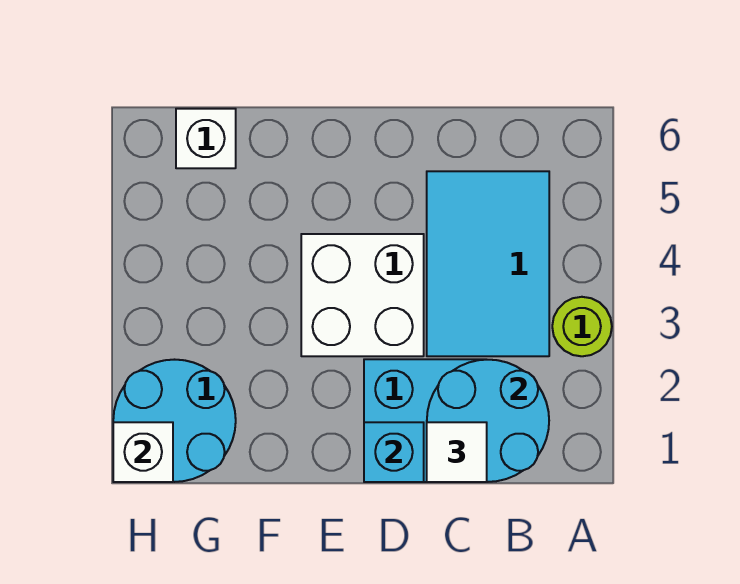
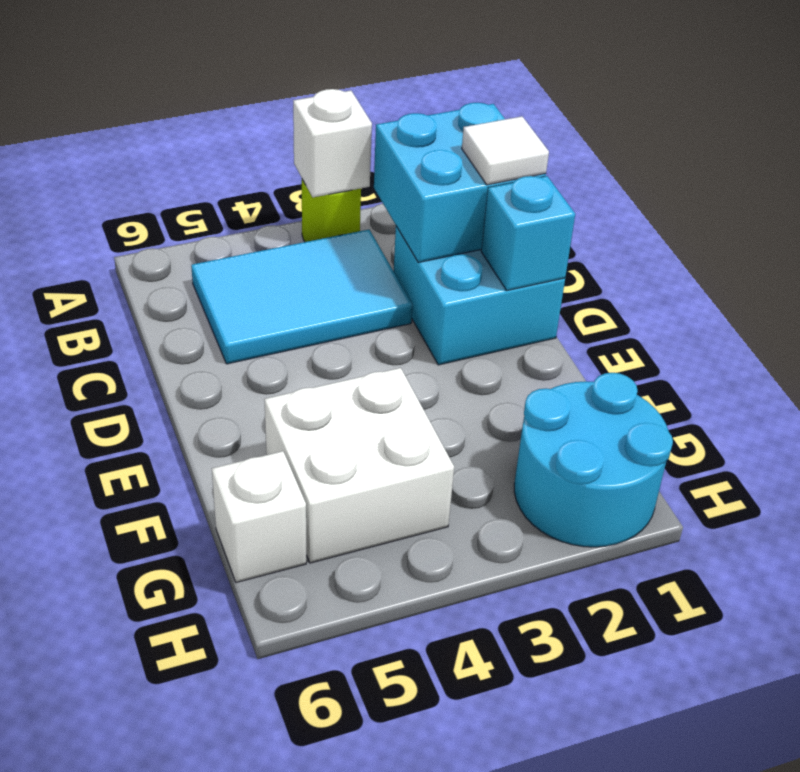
cyan 2x2 round brick [427,360,549,482] -> cyan 2x2 brick [374,103,546,262]
white 2x2 brick [301,234,424,356] -> white 2x2 brick moved to [264,368,454,563]
white 1x1 brick [113,422,173,482] -> white 1x1 brick moved to [293,89,372,197]

